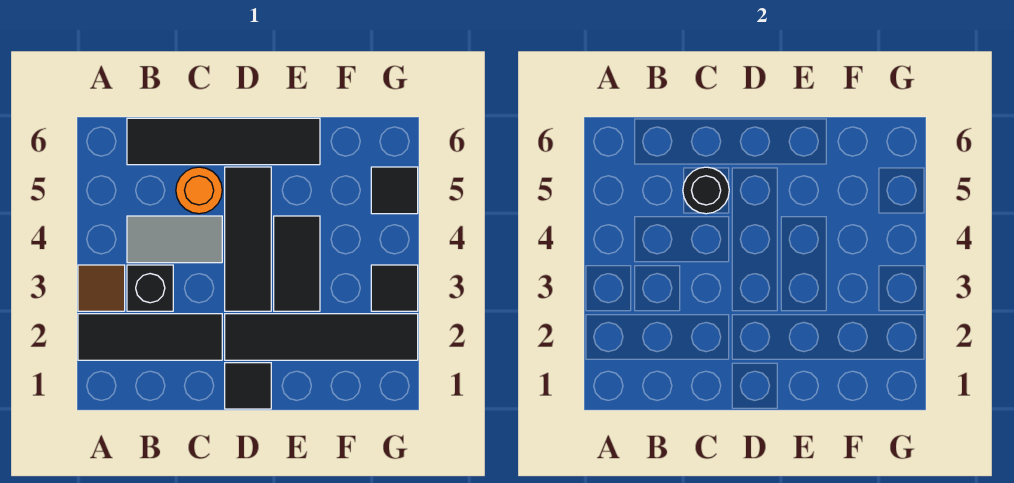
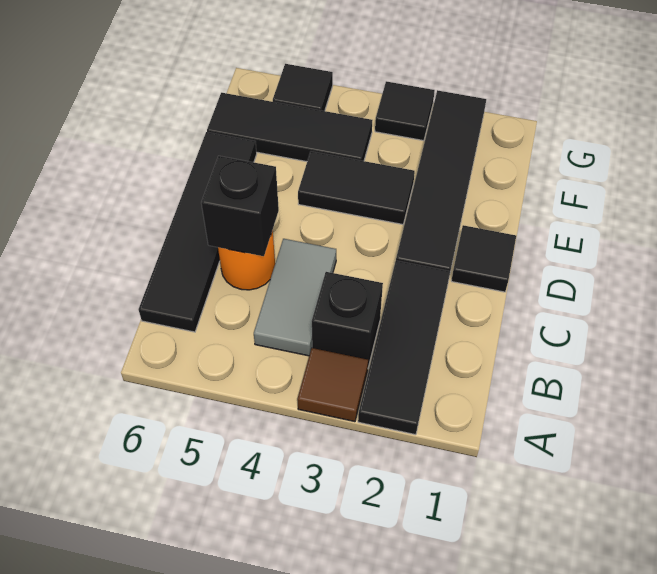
black 1x1 round brick [683,167,729,214] -> black 1x1 brick [201,156,279,256]
black 1x3 tile [225,167,271,311] -> black 1x3 tile moved to [207,93,372,162]

